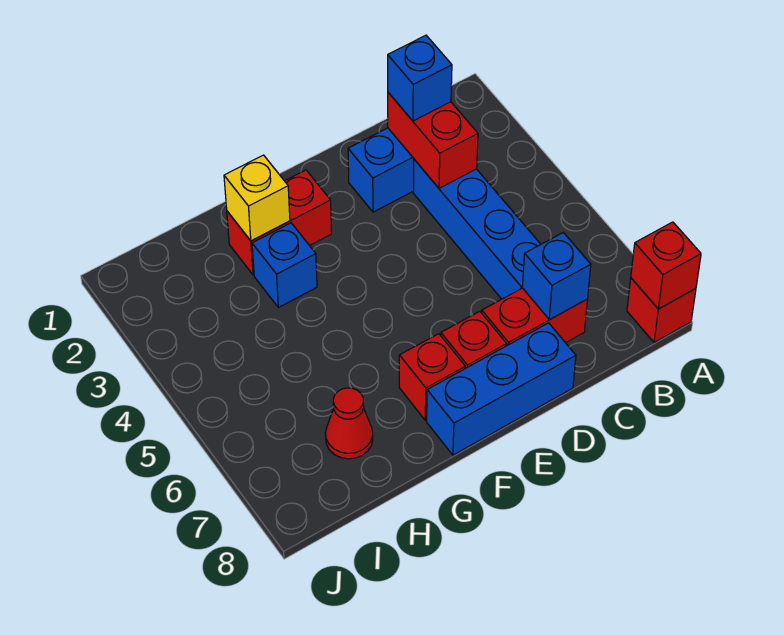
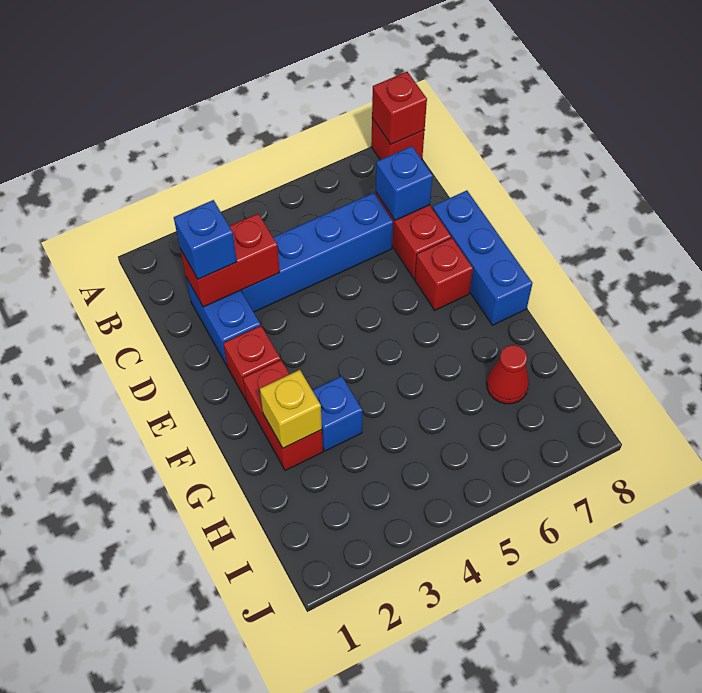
red 1x1 brick [399,334,465,420] -> red 1x1 brick moved to [223,326,280,400]

